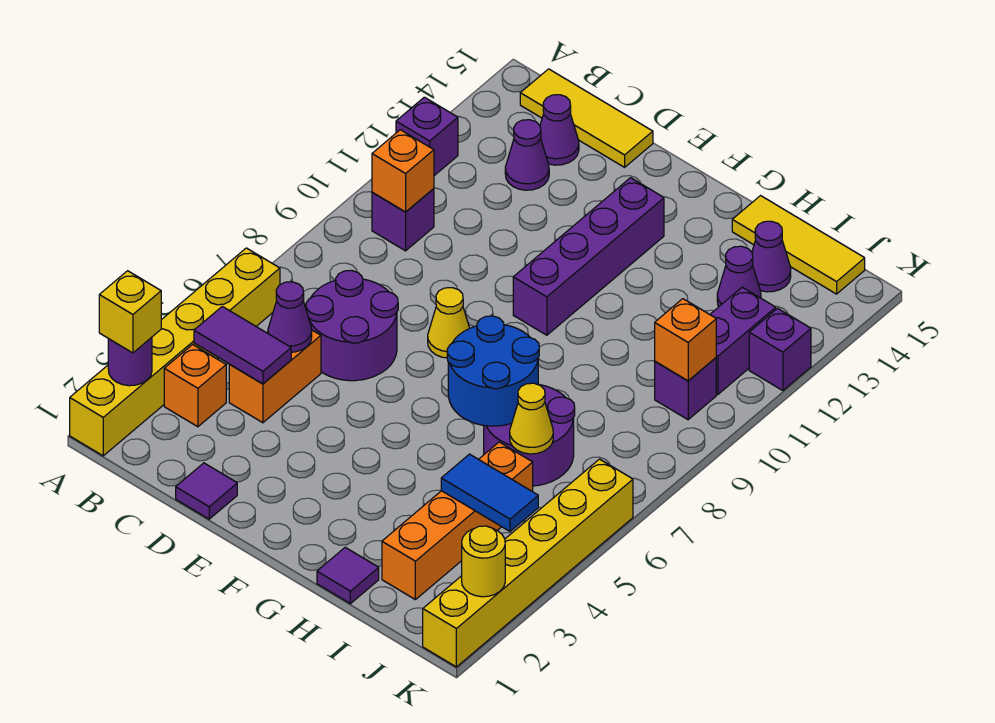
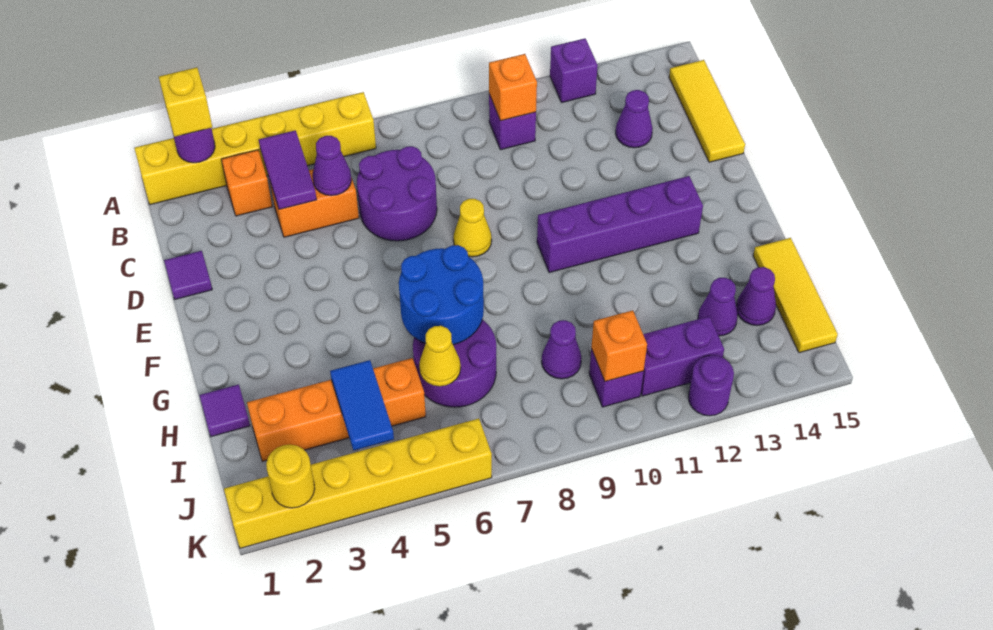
purple 1x1 cone [540,95,579,165] -> purple 1x1 cone moved to [542,320,582,379]
purple 1x1 brick [749,308,811,391] -> purple 1x1 round brick [688,355,734,416]

